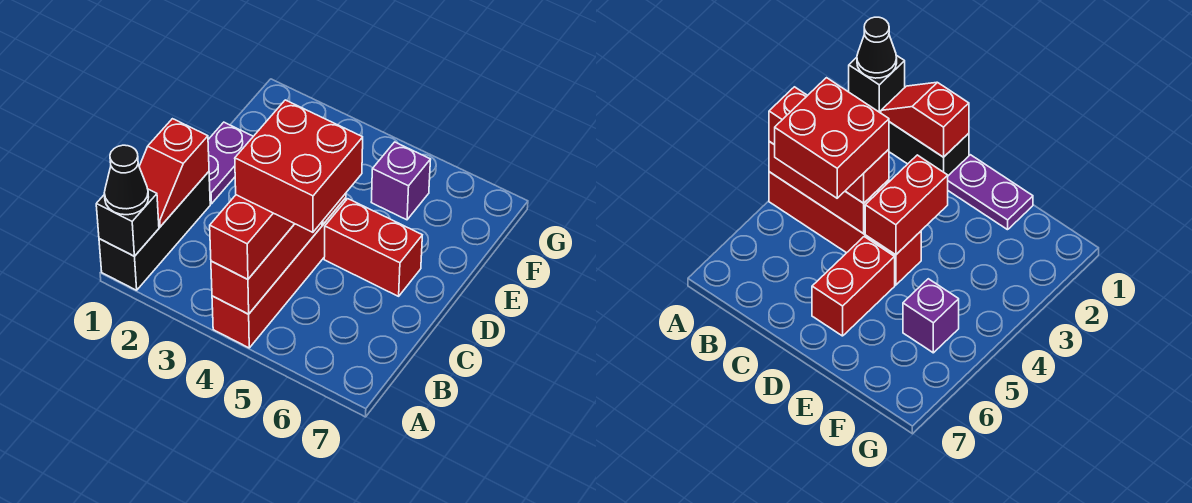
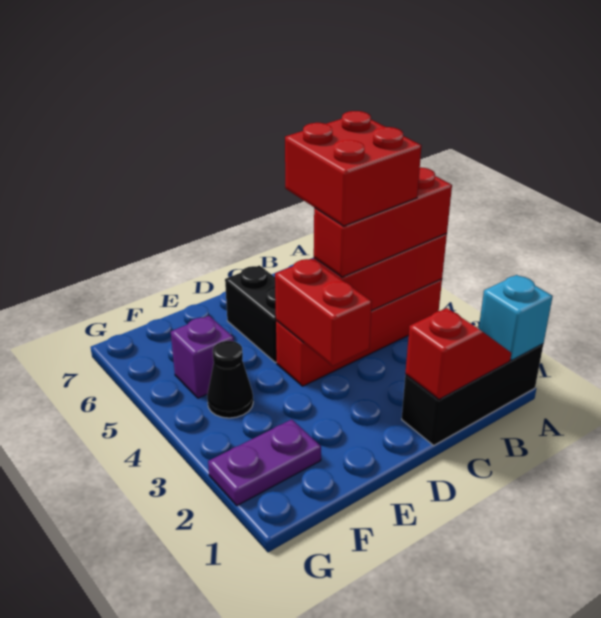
black 1x1 brick [96,189,159,256] -> cyan 1x1 brick [479,275,553,360]
black 1x1 cone [104,145,148,215] -> black 1x1 cone moved to [207,341,253,418]
purple 1x2 plate [208,122,253,204] -> purple 1x2 plate moved to [208,419,321,505]
red 1x2 brick [324,199,422,296] -> black 1x2 brick [225,266,277,363]

